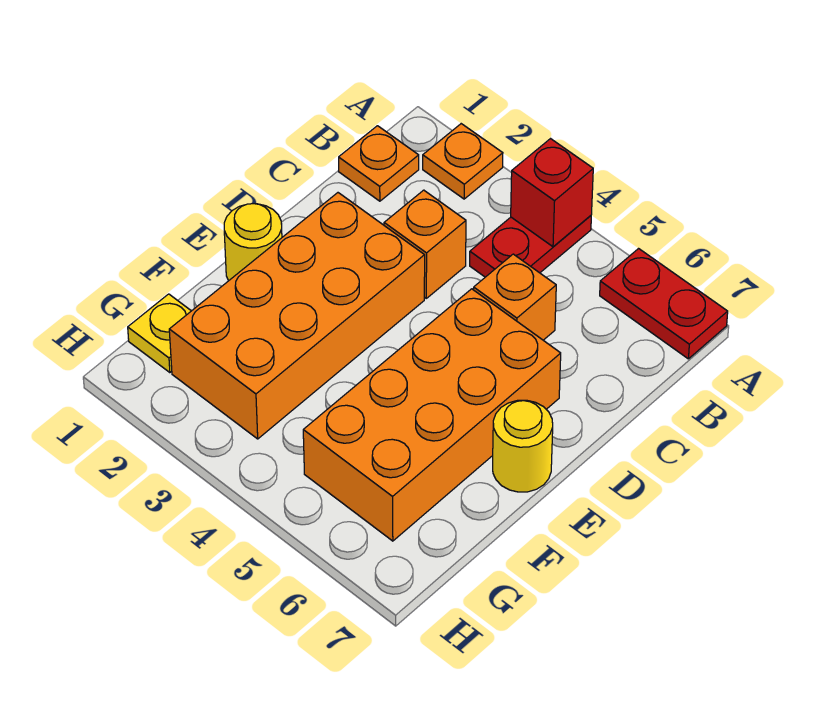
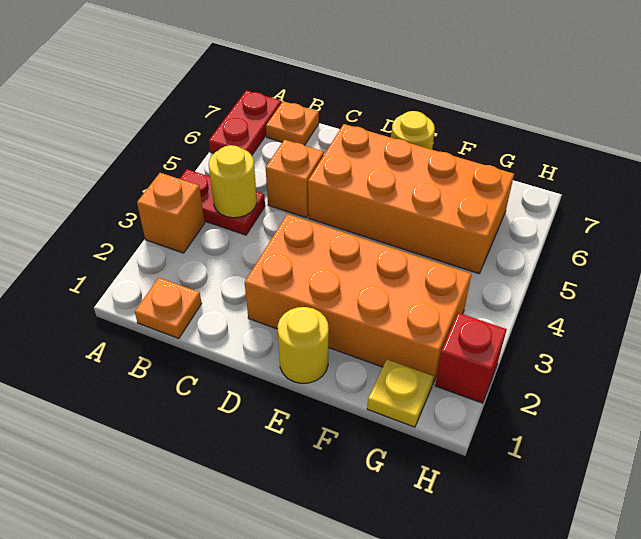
orange 1x1 plate [423,124,503,199] -> orange 1x1 plate moved to [266,101,319,145]
red 1x1 brick [511,139,593,247] -> red 1x1 brick moved to [435,313,507,403]
none -> yellow 1x1 round brick [209,145,257,218]
orange 1x1 brick [384,190,466,298] -> orange 1x1 brick moved to [137,173,205,253]

